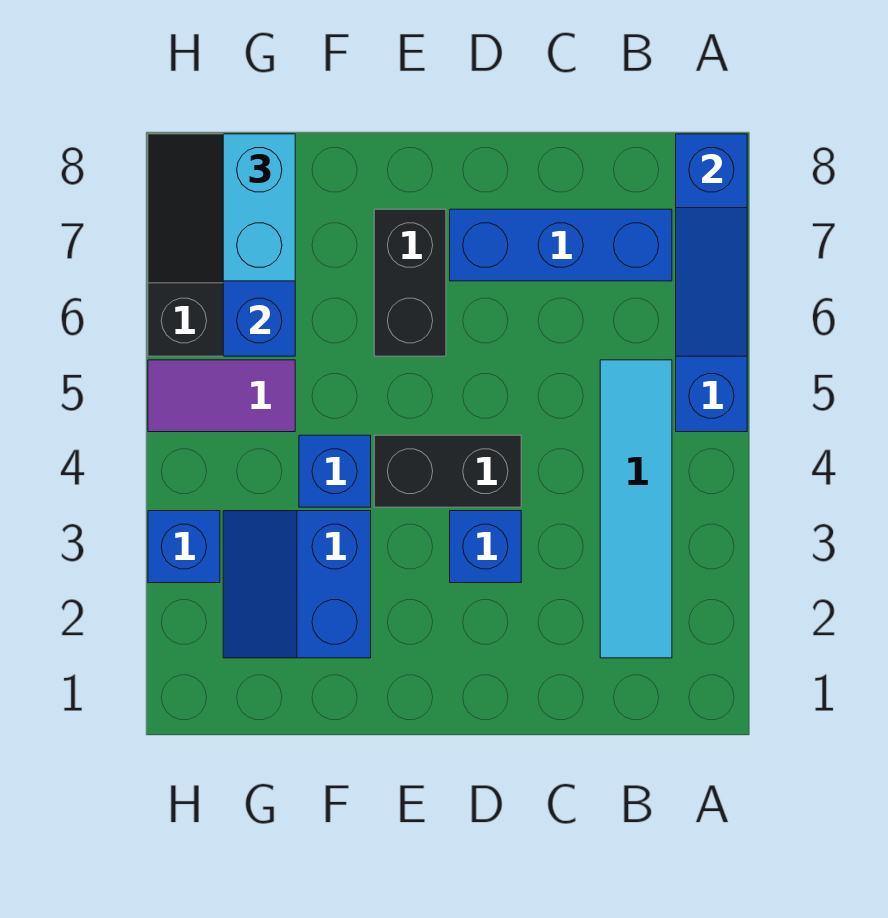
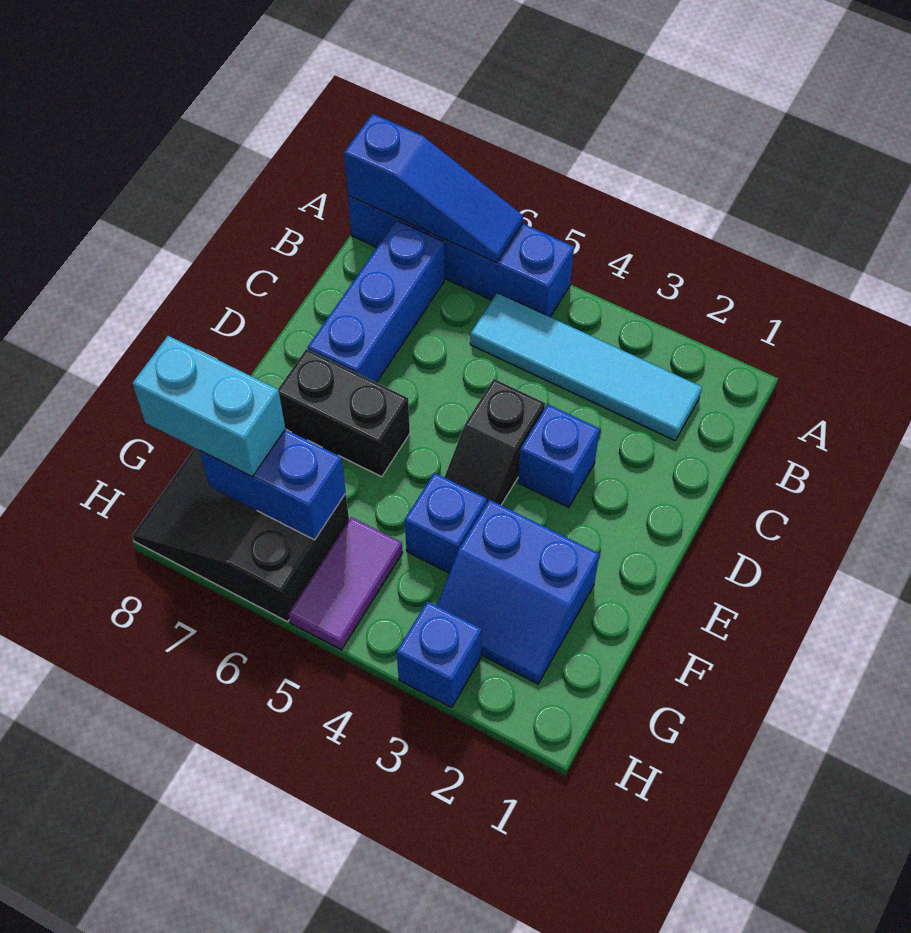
black 1x2 brick [374,435,521,507] -> black 1x2 slope [444,379,545,505]

